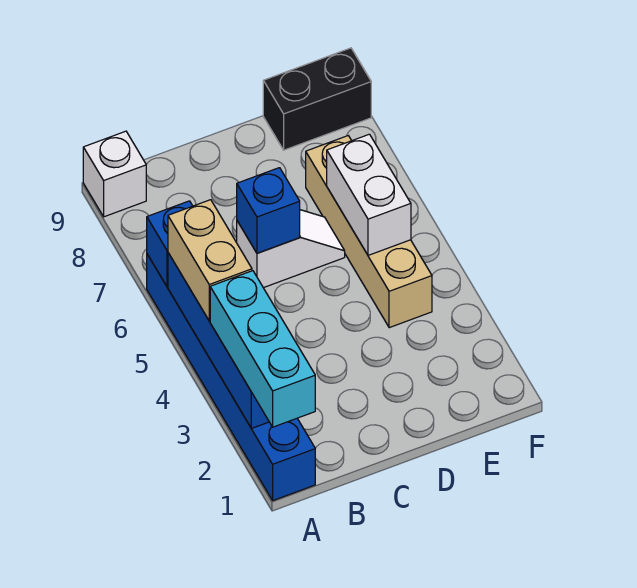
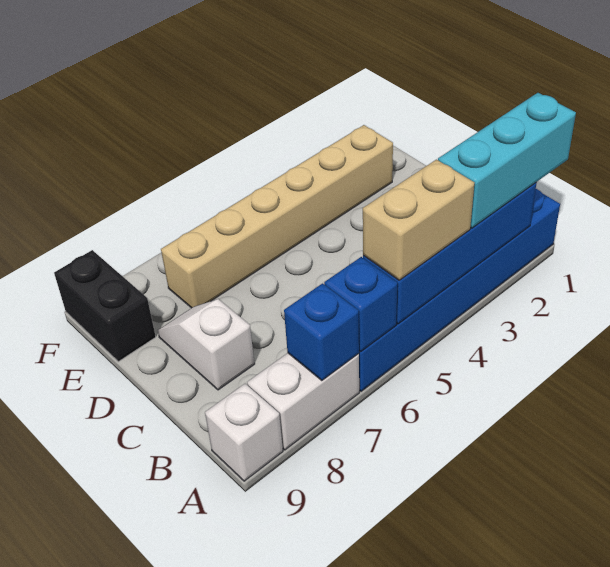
white 1x2 slope [237,210,345,288] -> white 1x2 slope moved to [158,299,254,390]
blue 1x1 brick [237,168,300,253] -> blue 1x1 brick moved to [284,284,359,381]
tan 1x4 brick [306,136,432,328] -> tan 1x6 brick [161,125,393,308]
white 1x2 brick [327,134,411,255] -> white 1x2 brick moved to [247,353,359,450]

